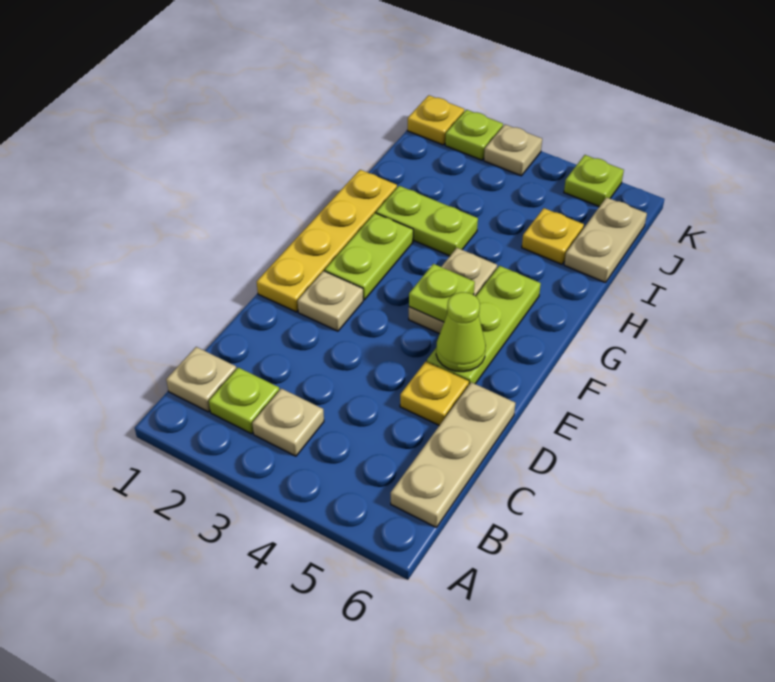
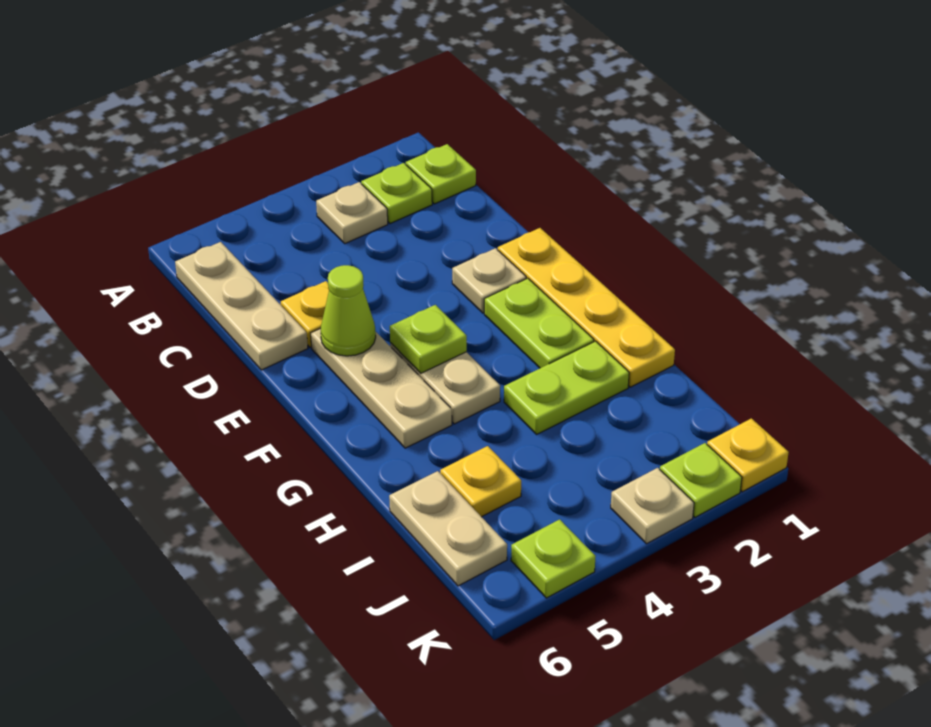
tan 1x1 plate [166,347,236,412] -> lime 1x1 plate [406,144,476,204]
lime 1x3 plate [427,266,541,384] -> tan 1x3 plate [311,328,452,448]

